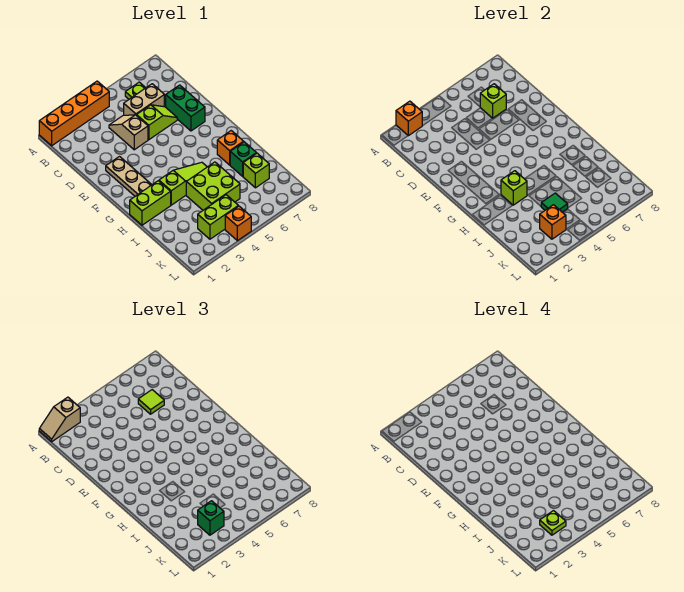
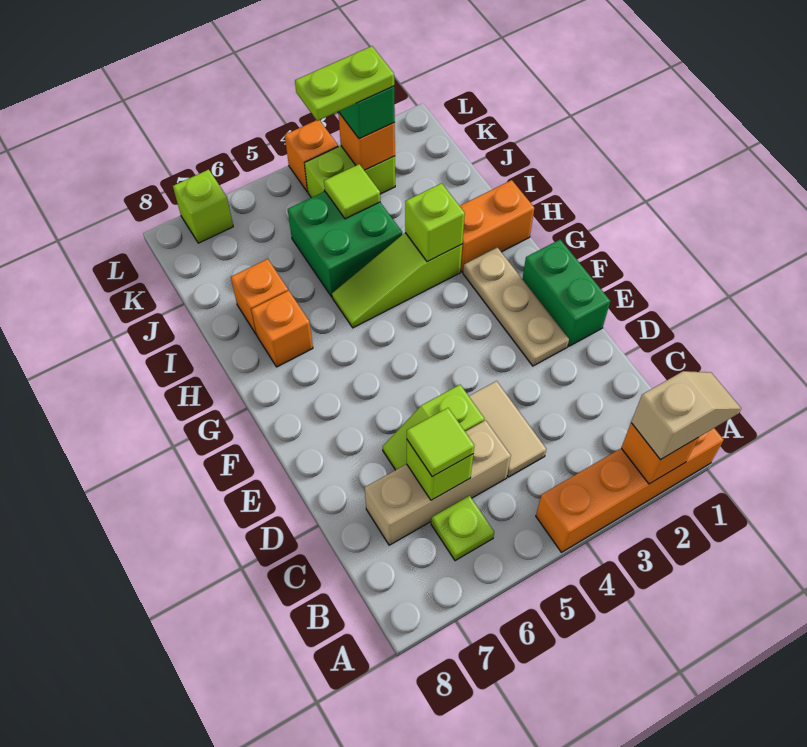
tan 1x2 slope [109,115,148,150] -> tan 1x2 tile [469,381,546,477]
tan 1x2 brick [124,84,164,116] -> tan 1x3 brick [365,420,511,545]
green 1x2 brick [166,85,205,131] -> green 1x2 brick moved to [522,240,610,346]
lime 1x2 brick [130,181,171,225] -> orange 1x2 brick [460,180,534,272]
lime 2x2 brick [186,162,240,210] -> green 2x2 brick [288,191,402,297]
green 1x1 brick [230,142,256,176] -> orange 1x1 brick [231,259,288,335]
green 1x1 tile [541,193,568,212] -> lime 1x1 tile [324,164,380,219]
lime 1x1 brick [243,153,269,188] -> lime 1x1 brick moved to [173,170,233,243]
lime 1x1 plate [540,511,566,535] -> lime 1x2 plate [295,46,394,121]

